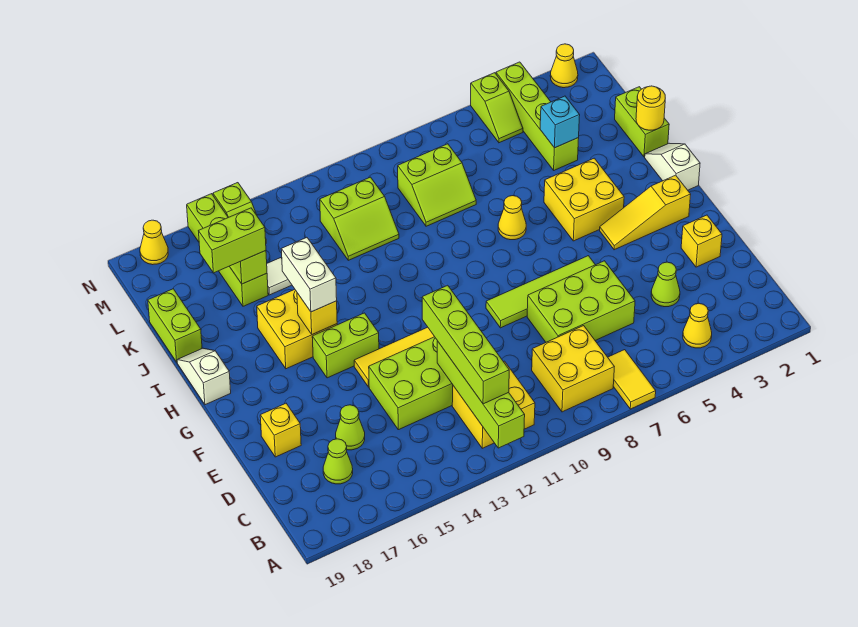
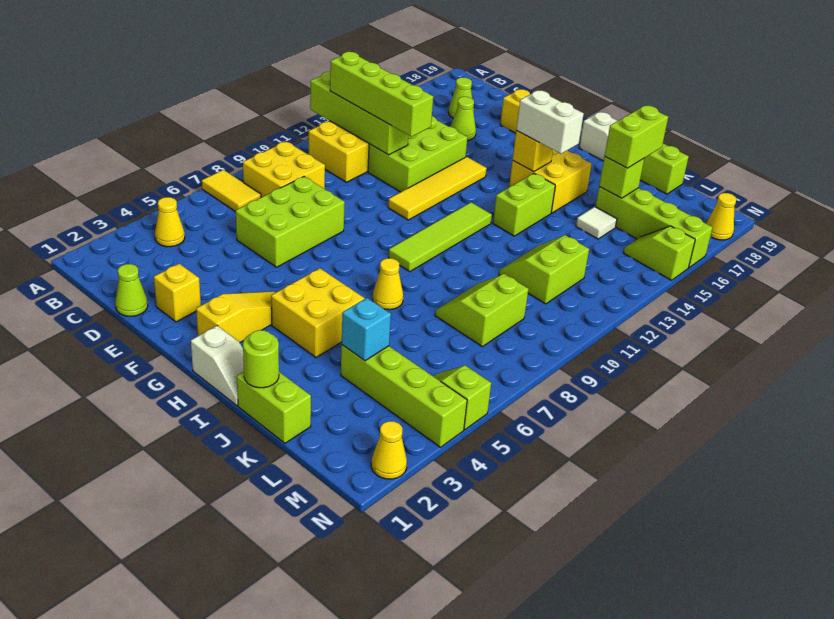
lime 1x1 cone [651,262,680,307] -> lime 1x1 cone moved to [115,264,148,316]
lime 1x4 tile [486,256,595,328] -> lime 1x4 tile moved to [389,202,492,272]
lime 1x2 brick [312,313,379,378] -> lime 1x2 brick moved to [493,173,555,236]
yellow 1x1 round brick [636,86,665,130] -> lime 1x1 round brick [243,330,279,388]

